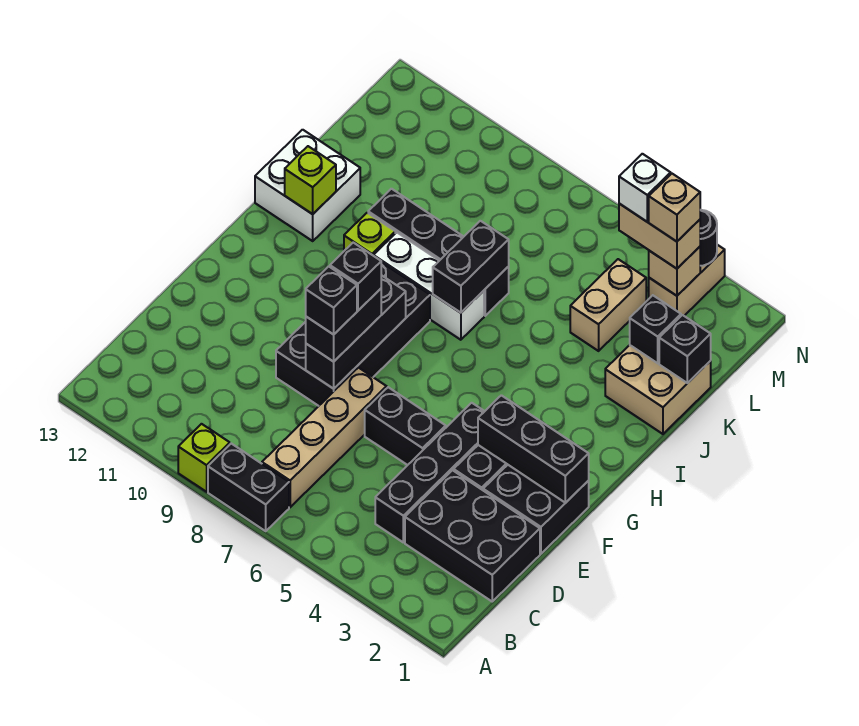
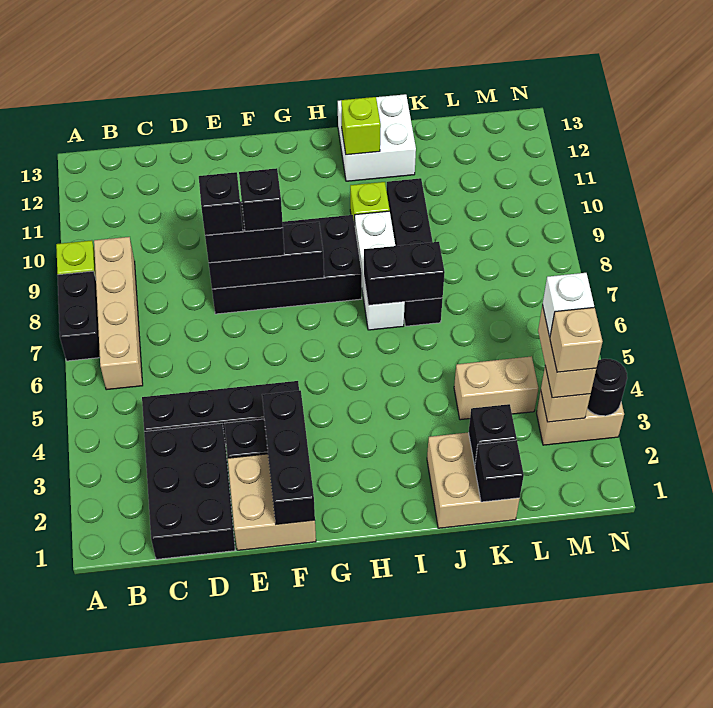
tan 1x4 brick [262,368,387,507] -> tan 1x4 brick turned to [94,237,143,390]
black 2x2 brick [483,465,589,554] -> tan 2x2 brick [228,454,316,550]
black 1x2 brick [365,387,446,465] -> none

